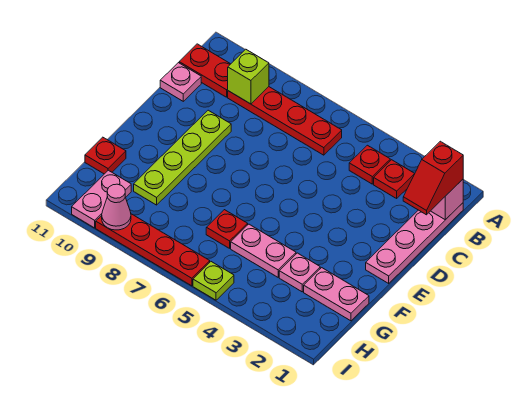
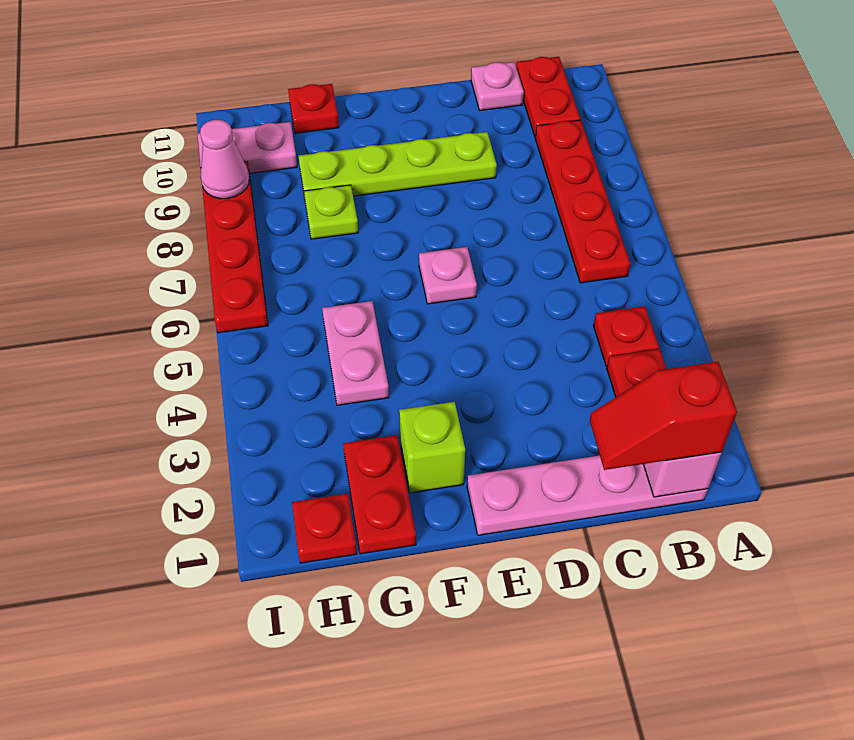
lime 1x1 brick [228,49,269,104] -> lime 1x1 brick moved to [399,402,465,493]
pink 1x2 plate [304,268,369,321] -> red 1x2 plate [343,435,416,554]
pink 1x1 plate [279,253,320,292] -> pink 1x1 plate moved to [419,247,477,304]
red 1x1 plate [206,210,248,248] -> red 1x1 plate moved to [292,494,357,563]
lime 1x1 plate [193,262,234,300] -> lime 1x1 plate moved to [304,185,358,239]

